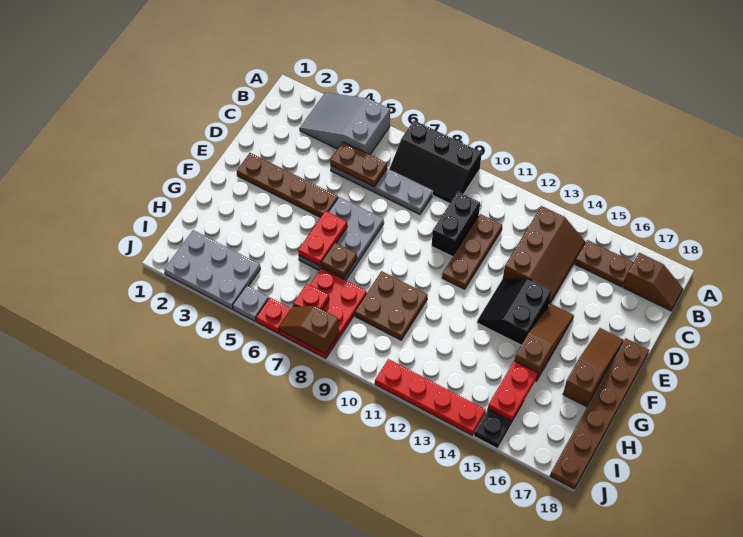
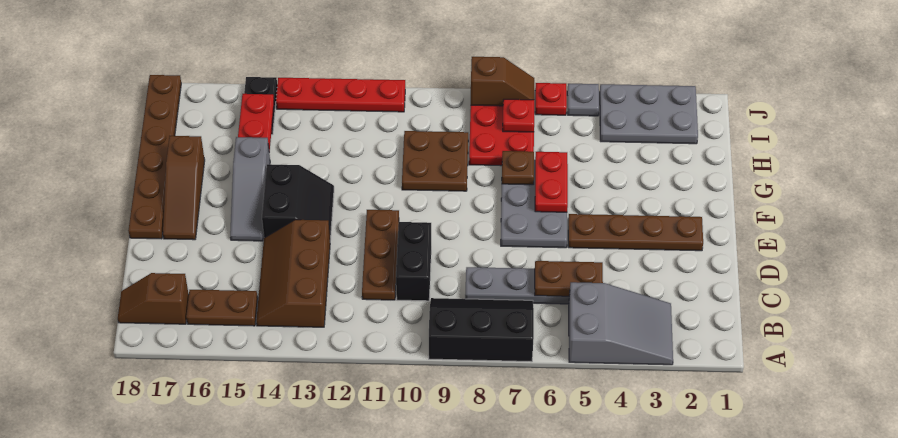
brown 1x3 slope [515,304,574,381] -> grey 1x3 slope [230,137,270,241]

